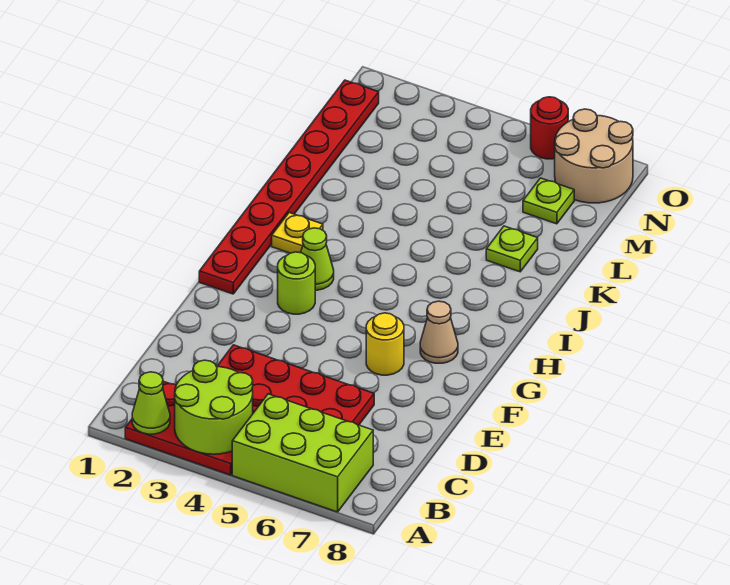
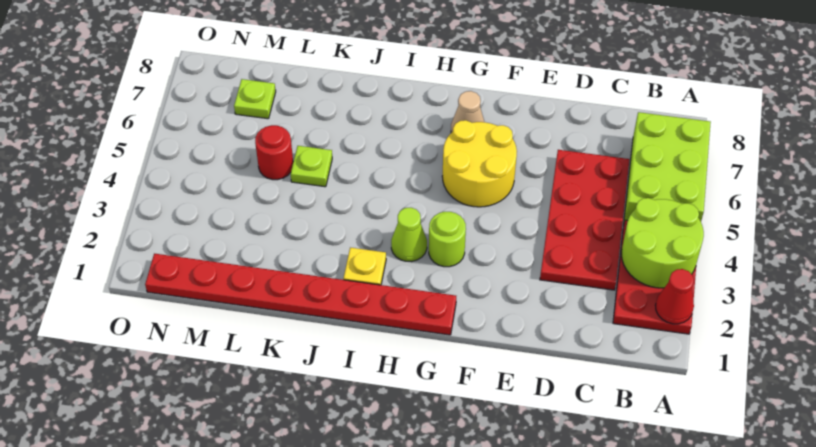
lime 1x1 cone [132,372,170,434] -> red 1x1 cone [655,269,694,324]
yellow 1x1 round brick [366,313,404,375] -> yellow 2x2 round brick [442,120,517,207]
lime 1x1 plate [486,226,538,272] -> lime 1x1 plate moved to [291,146,332,187]
tan 2x2 round brick [555,109,633,203] -> none
red 1x1 round brick [531,97,568,159] -> red 1x1 round brick moved to [255,125,293,180]

